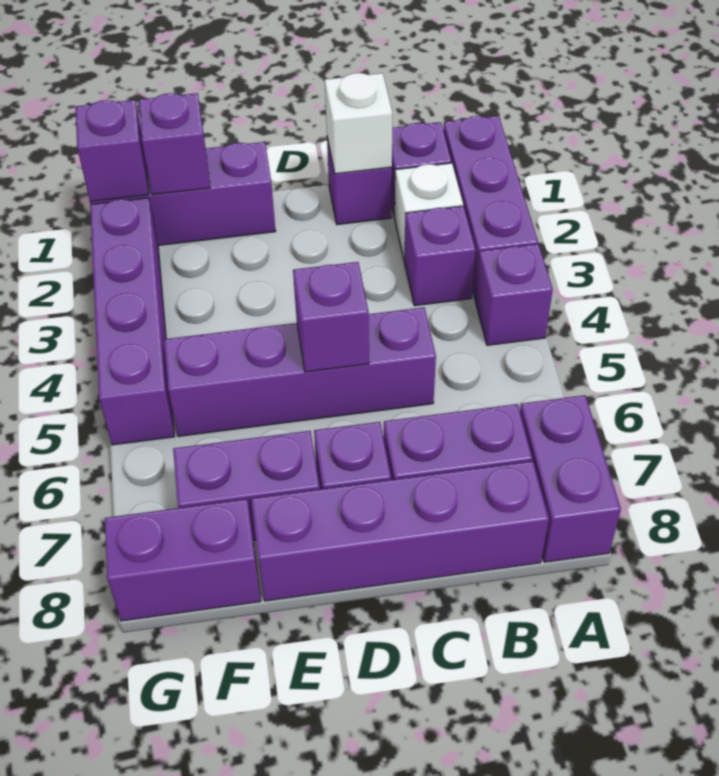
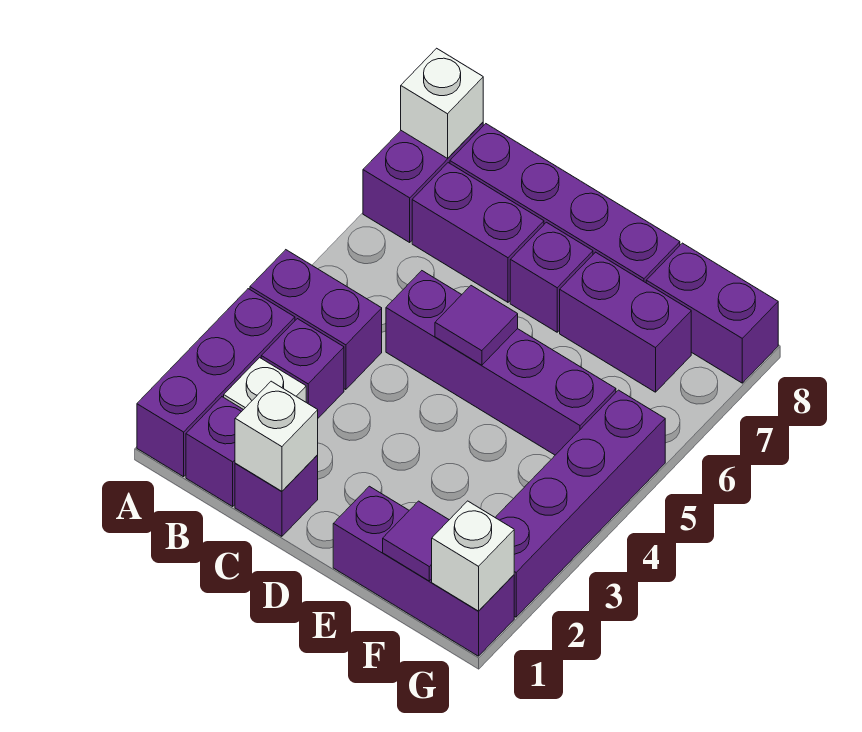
purple 1x1 brick [475,244,553,345] -> purple 1x2 brick [250,250,382,390]
none -> white 1x1 brick [401,48,483,158]
purple 1x1 brick [293,262,369,372] -> purple 1x1 tile [435,286,518,365]
purple 1x1 brick [139,93,210,195] -> purple 1x1 tile [383,501,449,581]
purple 1x1 brick [76,100,149,202] -> white 1x1 brick [432,501,514,611]

